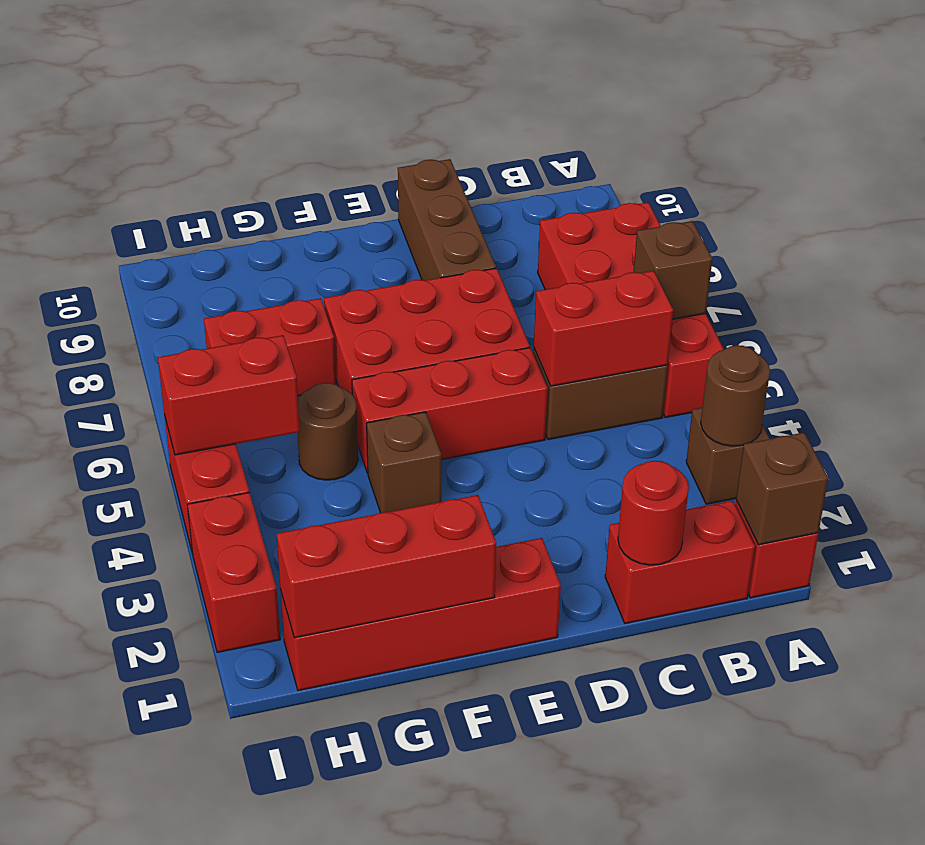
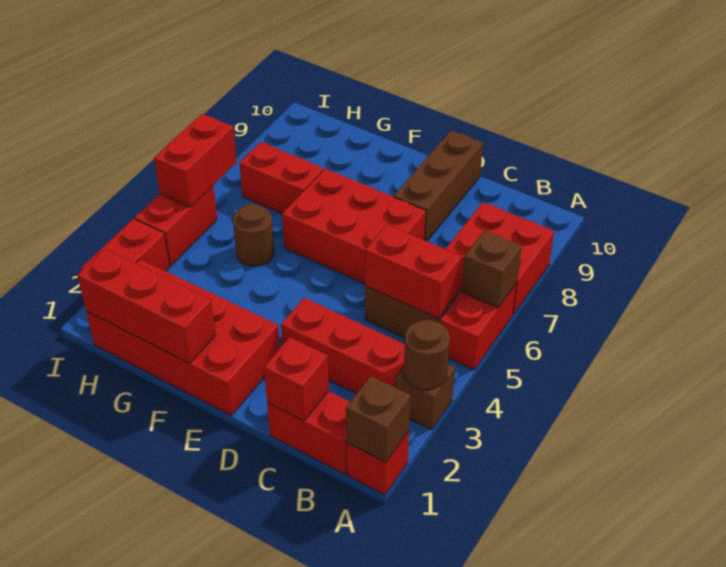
red 1x1 round brick [618,461,689,565] -> red 1x1 brick [264,337,329,421]
red 1x3 brick [352,348,548,473] -> red 1x3 brick moved to [281,298,405,393]
red 1x4 brick [281,538,561,691] -> red 2x4 brick [86,259,280,415]
brown 1x1 brick [367,412,441,513] -> none
red 1x2 brick [158,335,300,455] -> red 1x2 brick turned to [154,114,237,207]

